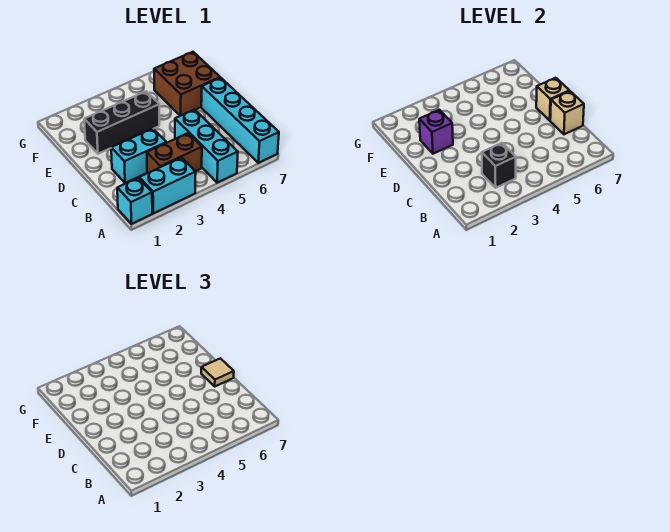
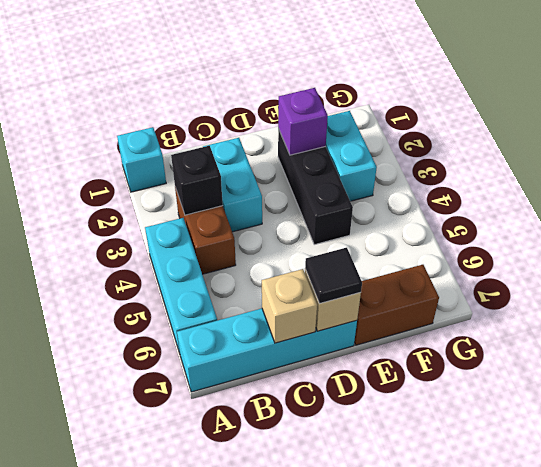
cyan 1x2 brick [139,158,196,213] -> cyan 1x2 brick moved to [326,111,377,201]
cyan 1x3 brick [175,110,238,183] -> cyan 1x3 brick turned to [145,218,217,353]
tan 1x1 tile [201,358,234,386] -> black 1x1 tile [305,248,362,304]
brown 2x2 brick [154,52,220,116] -> brown 1x2 brick [354,265,439,345]

